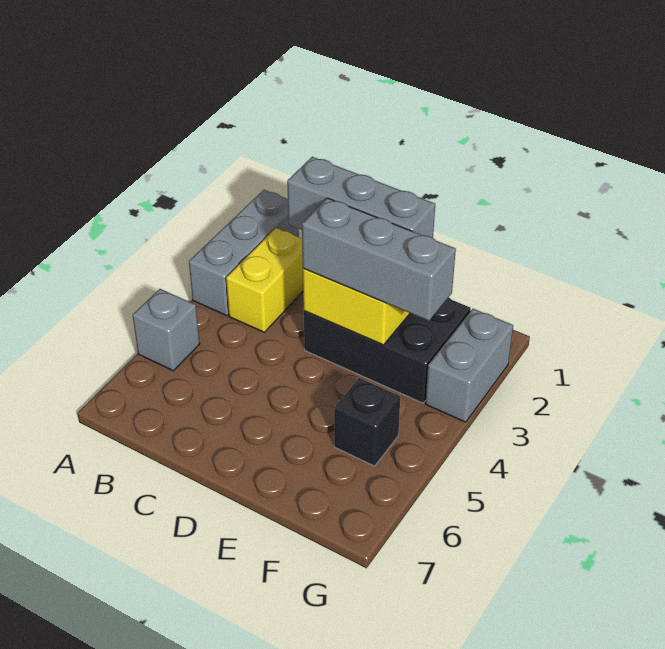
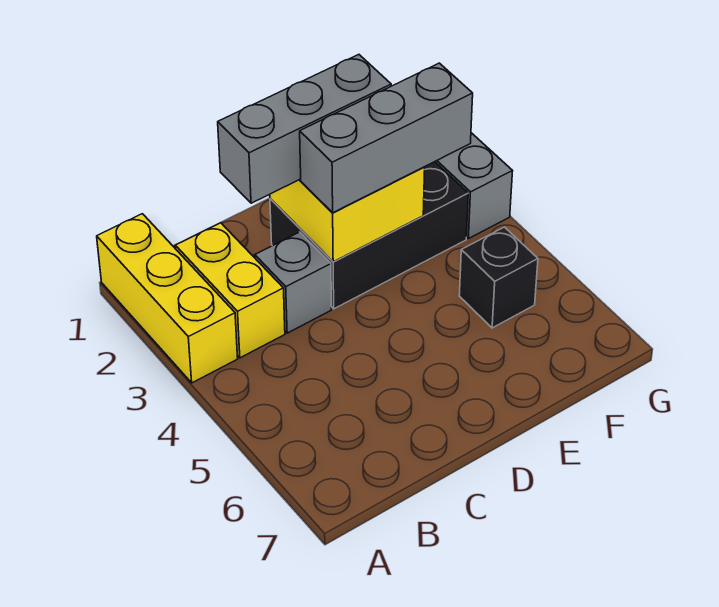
grey 1x3 brick [189,190,299,316] -> yellow 1x3 brick [97,214,238,383]
grey 1x1 brick [133,289,200,371] -> grey 1x1 brick moved to [255,232,331,333]

